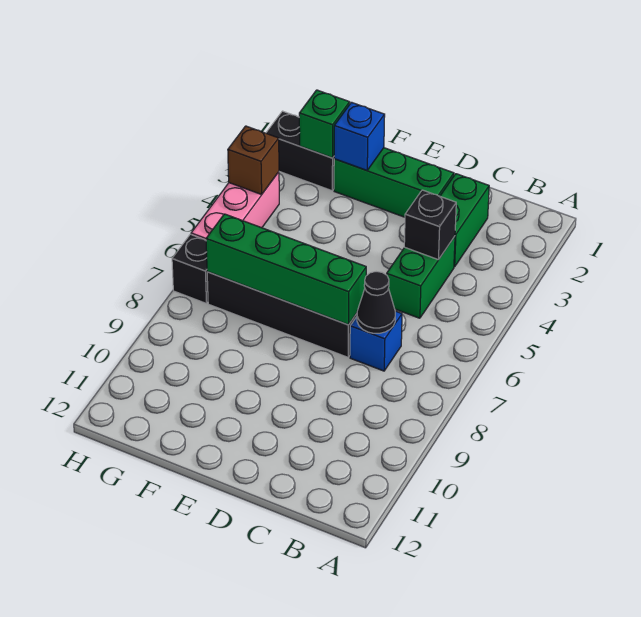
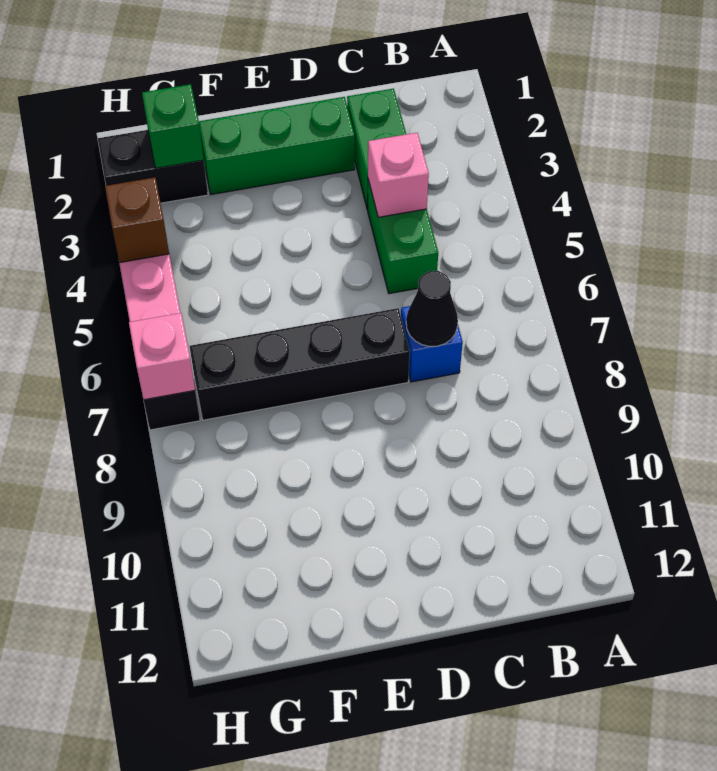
black 1x1 brick [404,190,456,260] -> pink 1x1 brick [368,133,429,217]
green 1x4 brick [206,214,366,325] -> none
blue 1x1 brick [334,102,385,170] -> none
none -> pink 1x1 brick [129,313,195,400]

